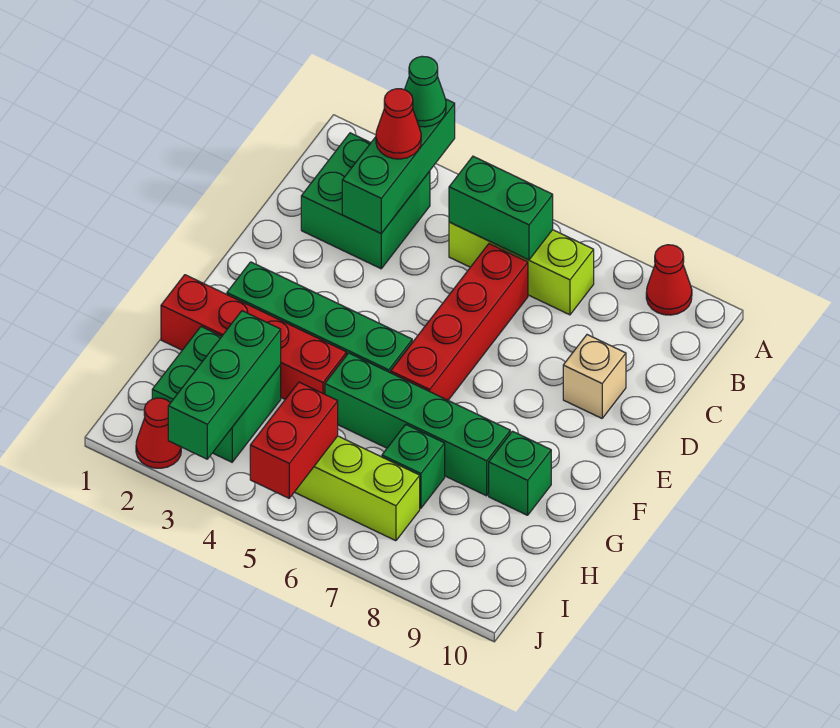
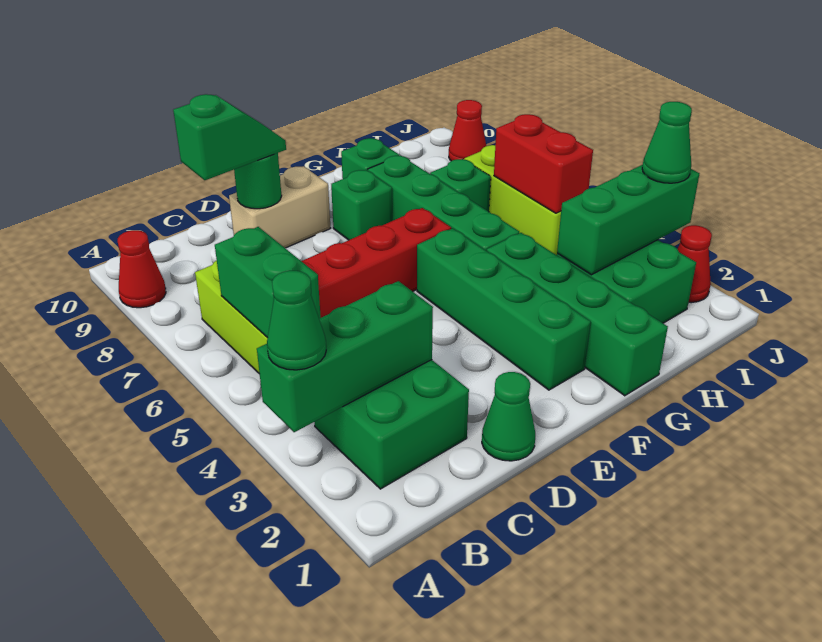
red 1x1 cone [376,89,421,159] -> red 1x1 cone moved to [449,100,486,161]
none -> green 1x2 slope [173,94,286,180]
none -> green 1x1 cone [482,372,535,461]
tan 1x1 brick [563,335,626,418] -> tan 1x2 brick [229,166,330,248]
none -> green 1x1 round brick [234,153,282,209]
none -> green 1x1 brick [331,170,392,240]
red 1x4 brick [161,275,347,399] -> green 1x4 brick [487,233,668,396]
red 1x2 brick [250,382,338,498] -> red 1x2 brick turned to [494,114,593,213]
none -> green 1x1 cone [642,102,692,183]

